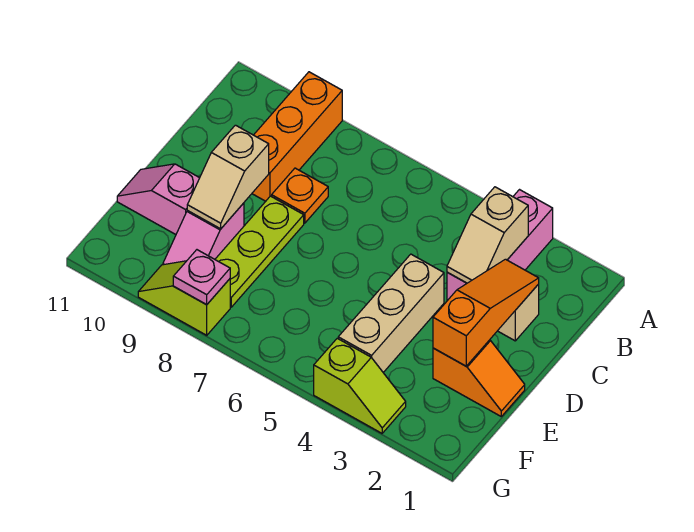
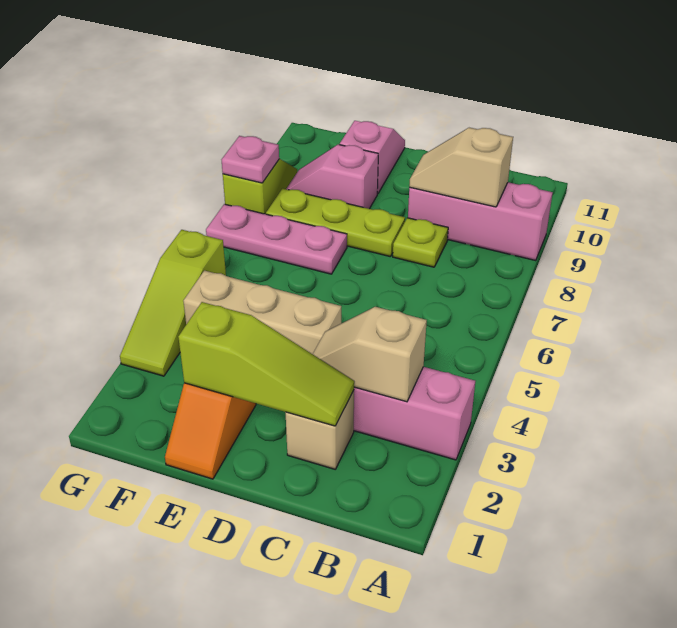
orange 1x3 brick [252,72,342,201] -> pink 1x3 brick [408,182,553,261]
orange 1x3 slope [433,259,539,366] -> lime 1x3 slope [178,302,354,426]
orange 1x1 plate [272,168,328,223] -> lime 1x1 plate [393,218,448,267]
tan 1x2 slope [187,125,269,229] -> tan 1x2 slope moved to [409,128,513,207]
none -> pink 1x3 plate [206,204,347,274]
lime 1x2 slope [314,338,406,433] -> lime 1x3 slope [120,230,226,376]

